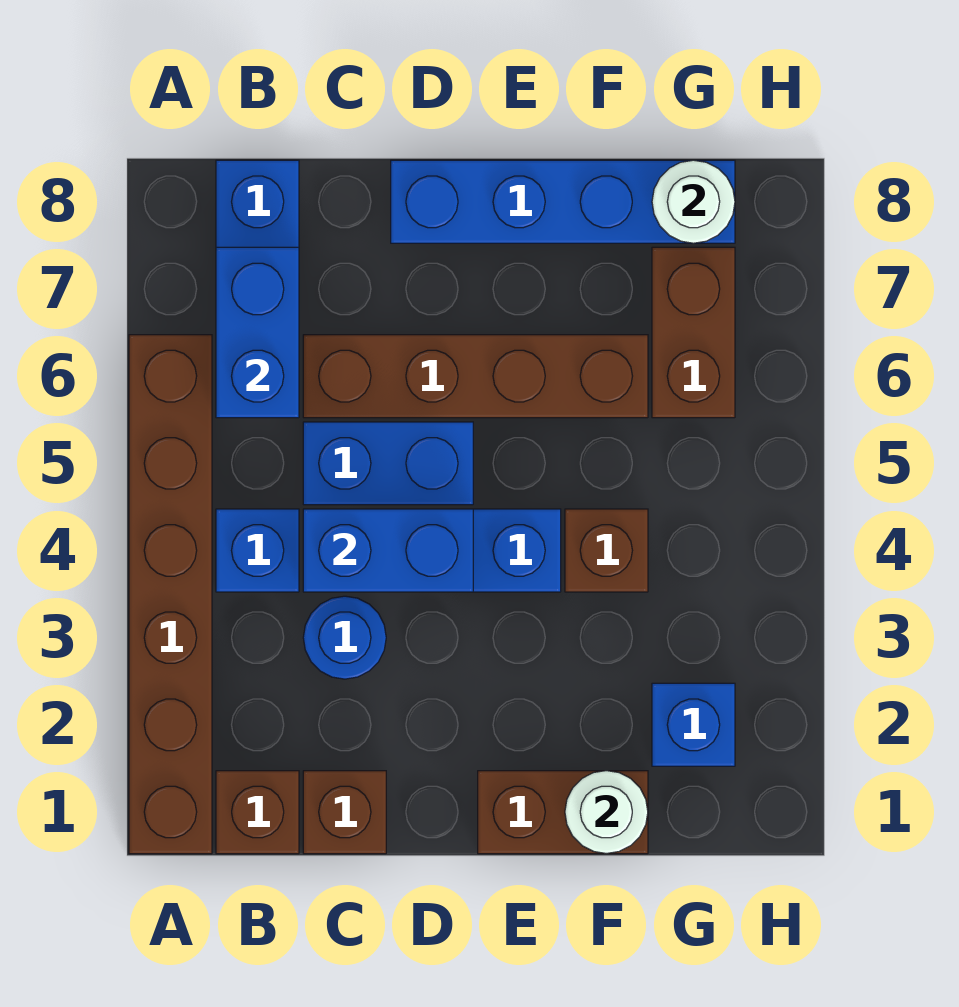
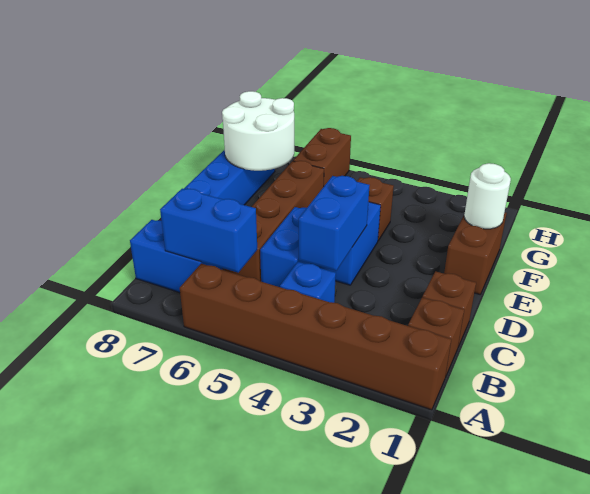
blue 1x1 round brick [303,596,386,679] -> none
blue 1x1 brick [652,683,735,766] -> none
brown 1x2 brick [652,247,735,418] -> brown 1x2 brick turned to [293,128,351,186]
white 1x1 round brick [652,160,735,243] -> white 2x2 round brick [222,91,294,171]

